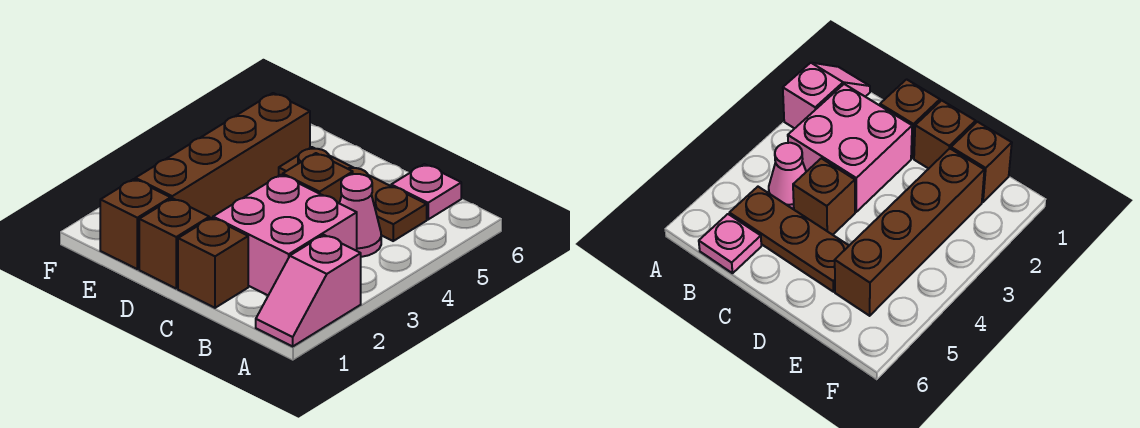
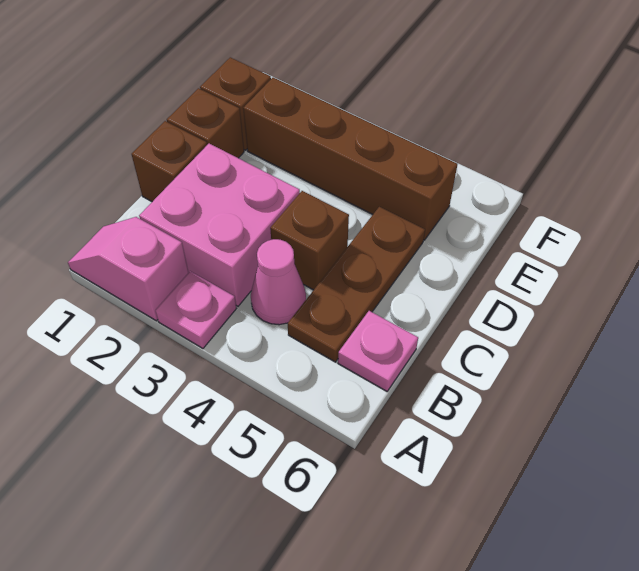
none -> pink 1x1 plate [155,271,236,348]

